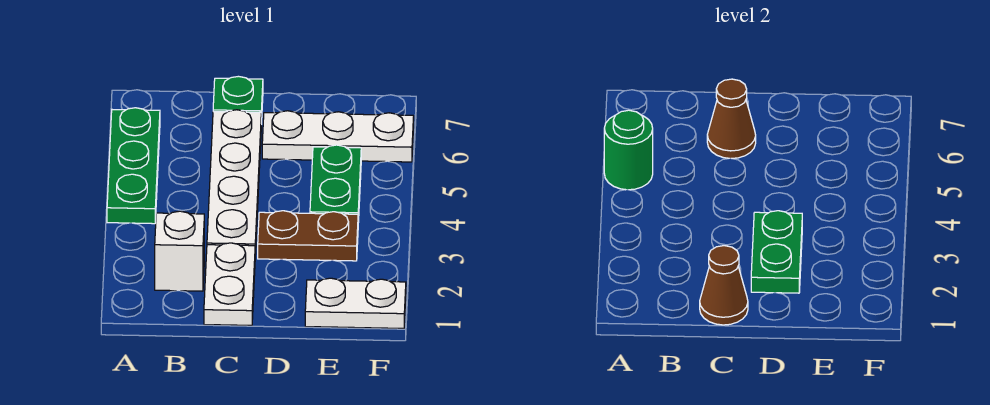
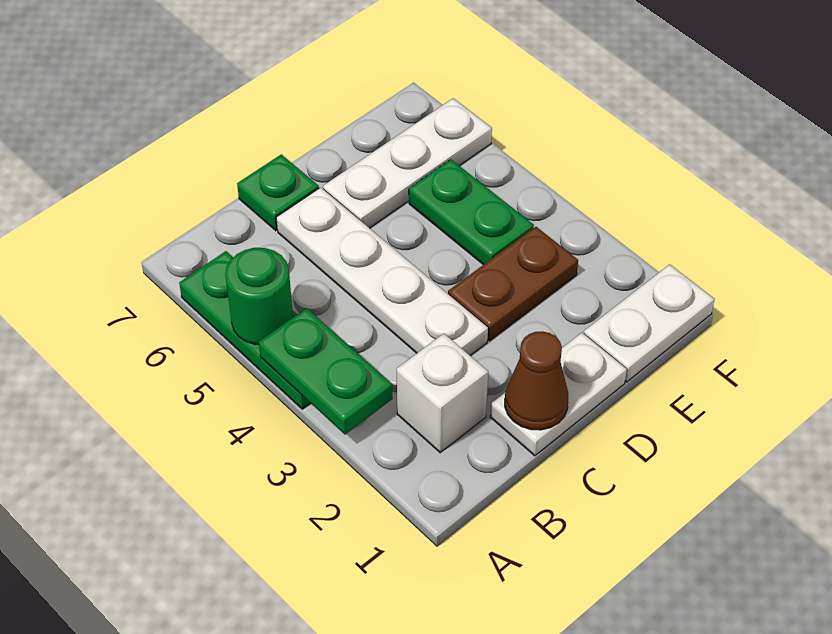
white 1x2 plate [204,243,255,325] -> white 1x2 plate turned to [490,333,627,456]
brown 1x1 cone [707,79,756,158] -> none
green 1x2 plate [751,211,802,293] -> green 1x2 plate moved to [259,308,393,434]

